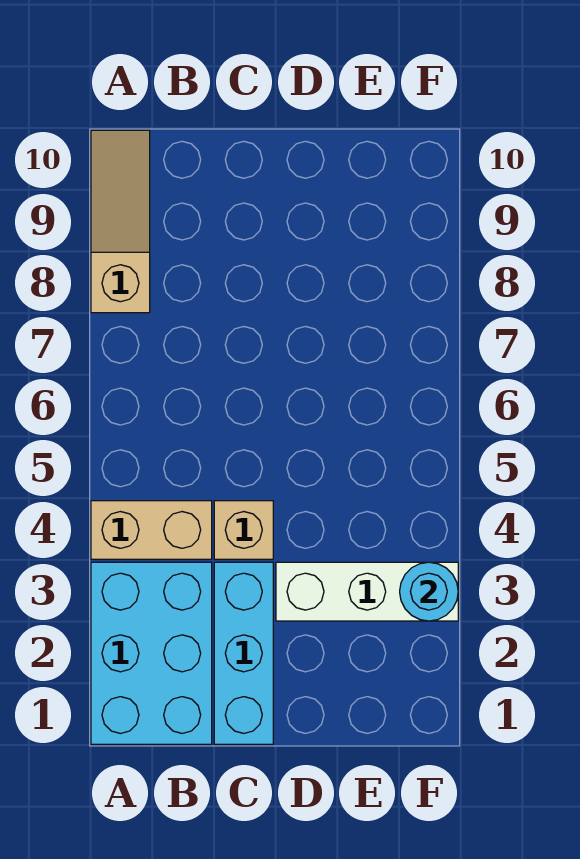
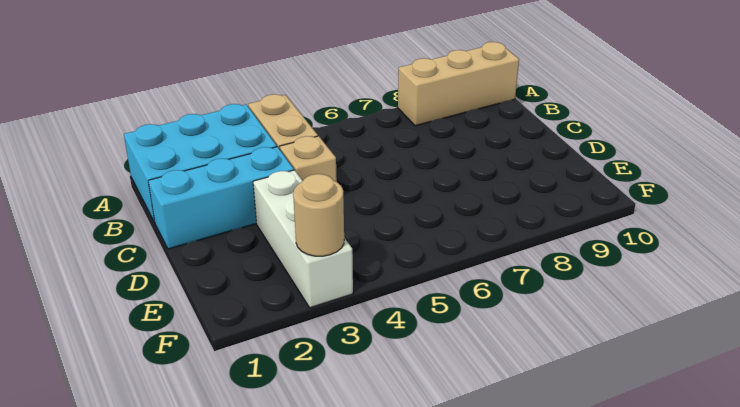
tan 1x3 slope [91,130,150,313] -> tan 1x3 brick [398,42,519,126]
cyan 1x1 round brick [400,562,458,621] -> tan 1x1 round brick [293,174,344,256]

